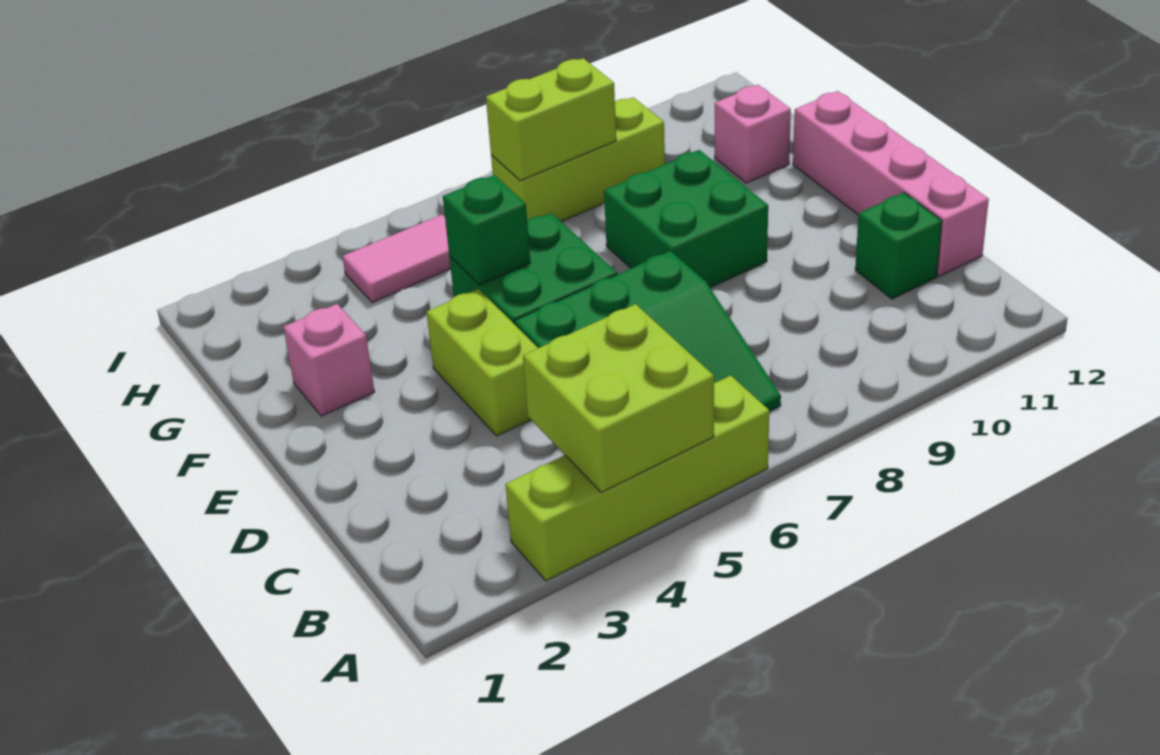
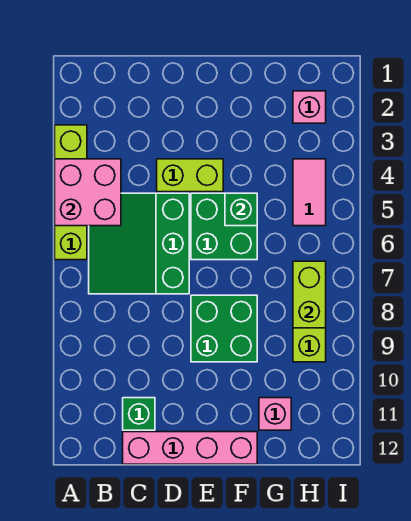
lime 2x2 brick [523,304,714,492] -> pink 2x2 brick [55,159,121,226]
pink 1x1 brick [283,304,374,416] -> pink 1x1 brick moved to [293,91,326,123]

